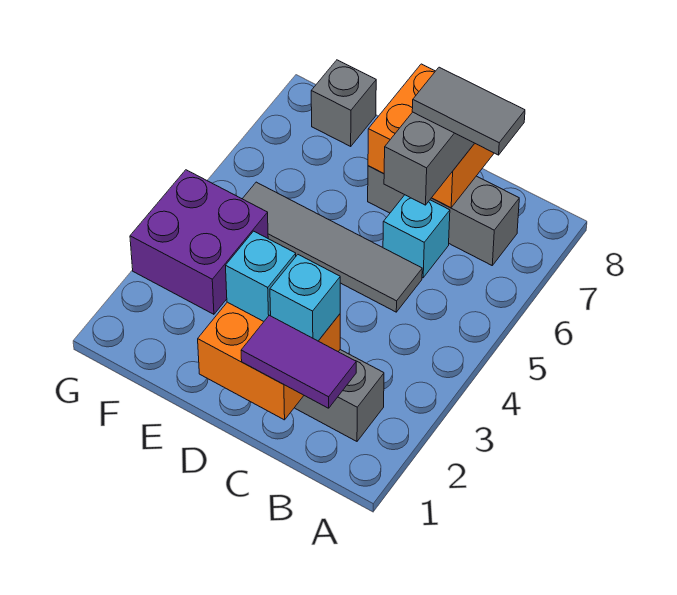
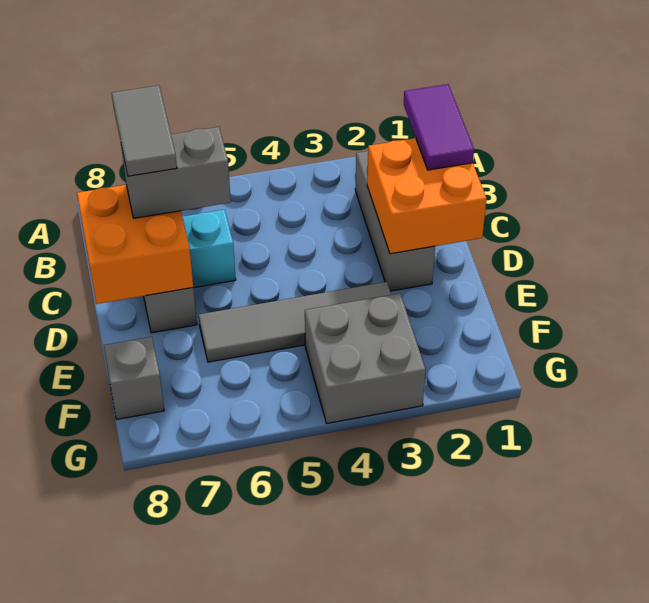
cyan 1x1 brick [270,255,340,341] -> none
grey 1x4 tile [243,182,422,312] -> grey 1x4 tile turned to [199,282,391,362]
cyan 1x1 brick [226,231,296,321] -> none
purple 2x2 brick [130,170,268,314] -> grey 2x2 brick [305,293,426,423]

